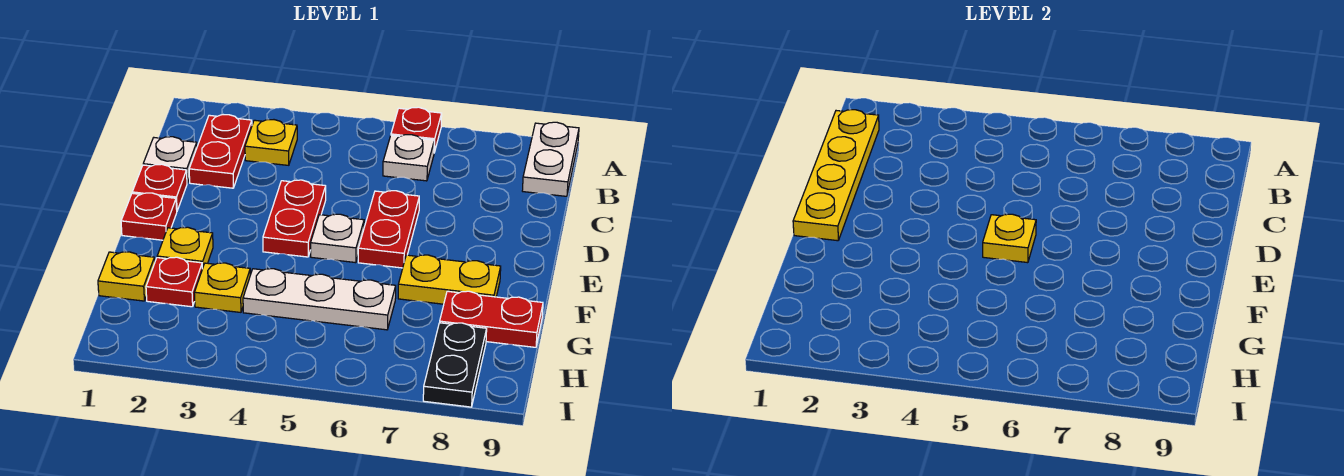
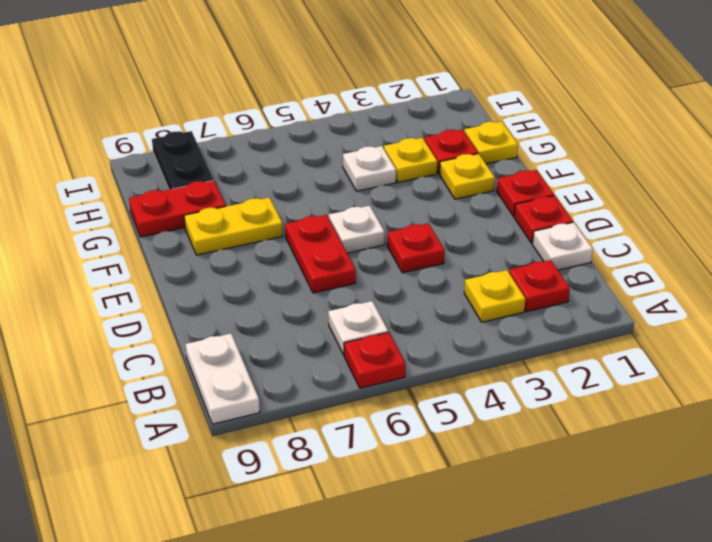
yellow 1x4 plate [793,110,879,241] -> none
red 1x2 plate [189,115,252,188] -> red 1x1 plate [509,260,570,312]
red 1x2 plate [263,180,326,257] -> red 1x1 plate [387,223,445,273]
yellow 1x1 plate [983,214,1036,263] -> none
white 1x3 plate [243,269,396,330] -> white 1x1 plate [343,146,396,191]

